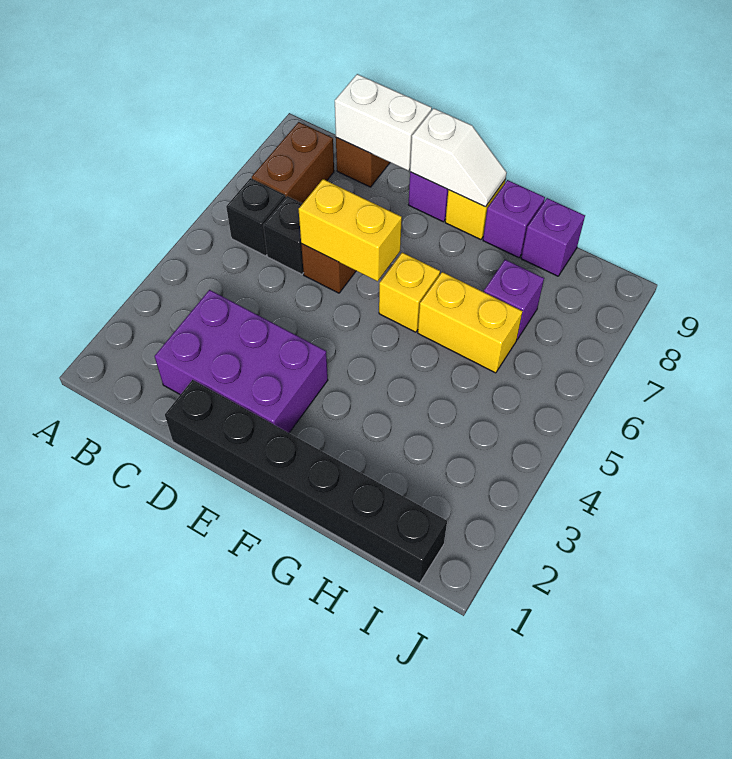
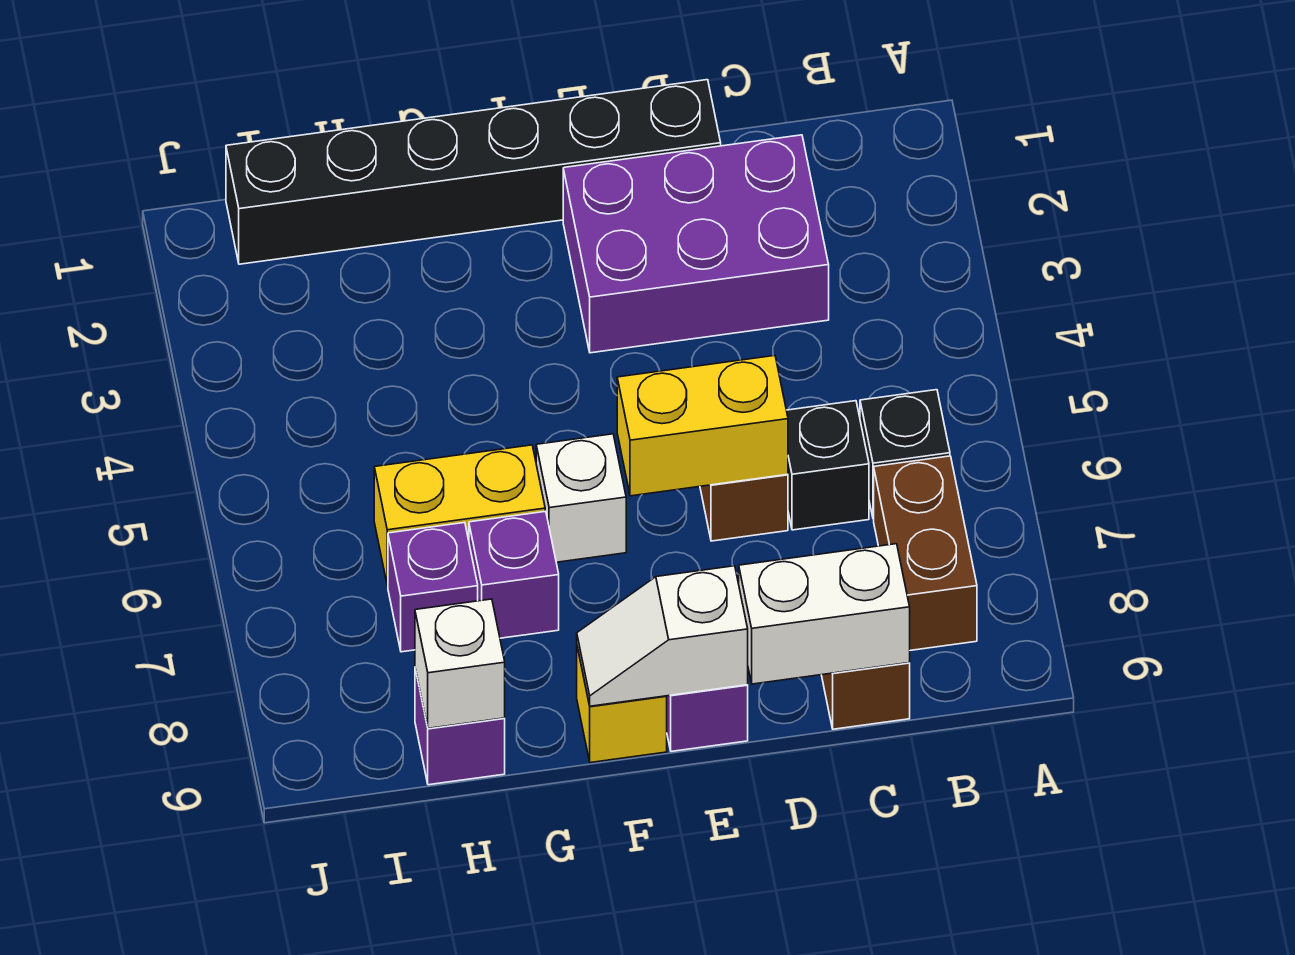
yellow 1x1 brick [379,252,440,332] -> white 1x1 brick [536,434,626,562]
purple 1x1 brick [483,180,545,258] -> purple 1x1 brick moved to [469,511,559,638]
none -> white 1x1 brick [415,599,505,728]

